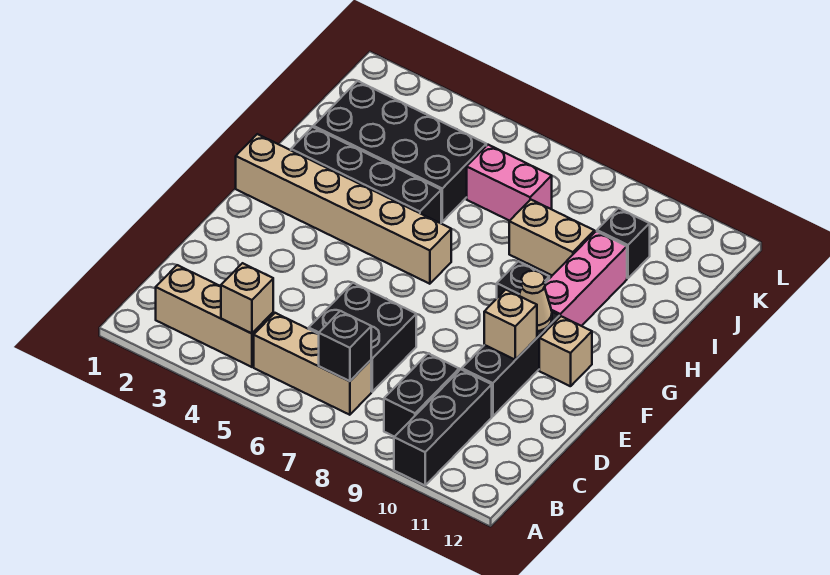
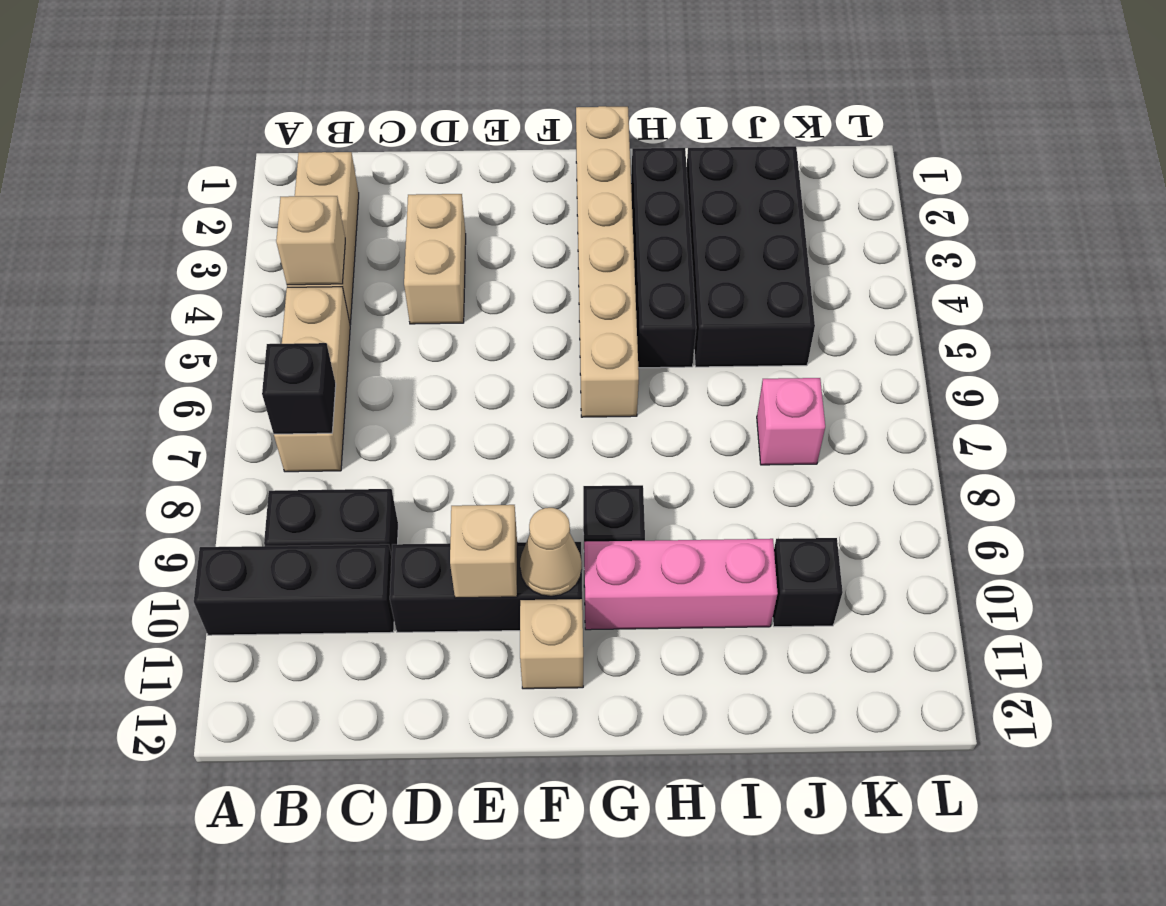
black 2x2 brick [309,283,416,392] -> none
tan 1x2 brick [509,199,594,275] -> tan 1x2 brick moved to [404,194,466,324]
pink 1x2 brick [467,145,552,221] -> pink 1x1 brick [757,378,825,465]

